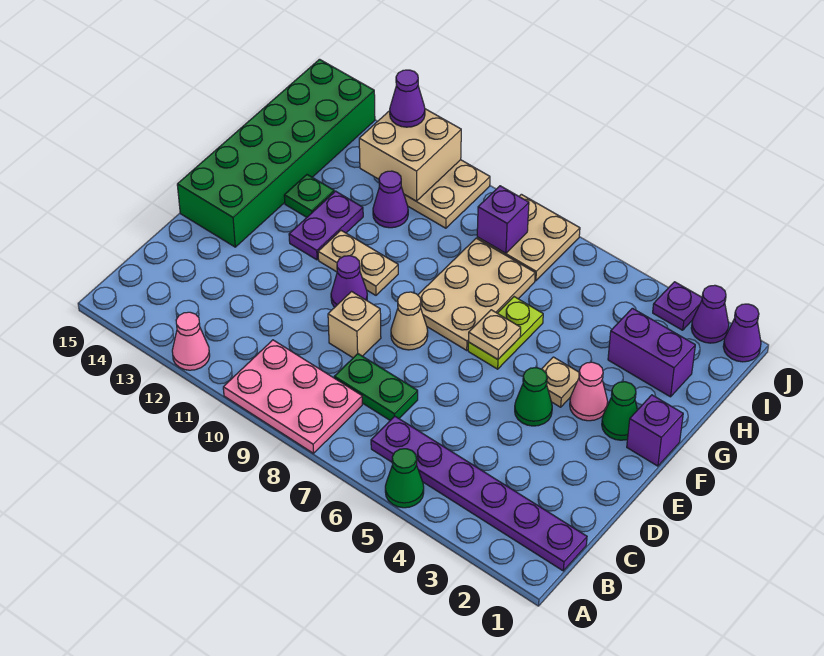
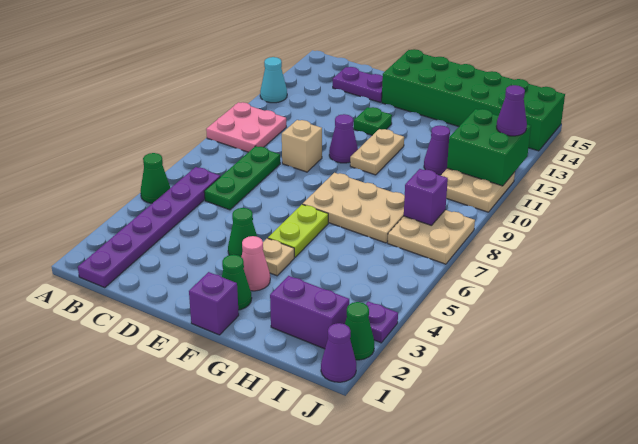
pink 2x3 plate [223,340,362,453] -> pink 2x2 plate [206,102,286,152]
pink 1x1 cone [172,312,210,370] -> cyan 1x1 cone [260,57,287,103]
green 1x2 plate [334,354,418,420] -> green 1x3 plate [204,146,280,210]
tan 1x1 cone [391,292,428,350] -> none
lime 1x2 plate [468,297,543,369] -> lime 1x2 plate turned to [268,204,328,257]
tan 1x1 plate [468,310,521,359] -> none
purple 1x2 plate [289,191,363,260] -> purple 1x2 plate moved to [333,67,383,102]
green 1x1 plate [284,175,334,217] -> green 1x1 plate moved to [354,107,392,135]
purple 1x2 brick [608,308,695,397] -> purple 1x2 brick turned to [270,276,349,349]
tan 2x2 brick [359,109,461,201] -> green 2x2 brick [447,109,531,186]
purple 1x1 cone [691,285,729,343] -> green 1x1 cone [345,302,374,360]

